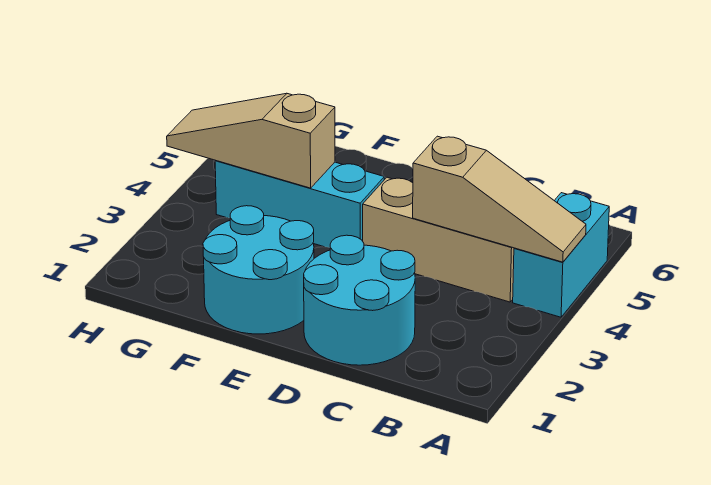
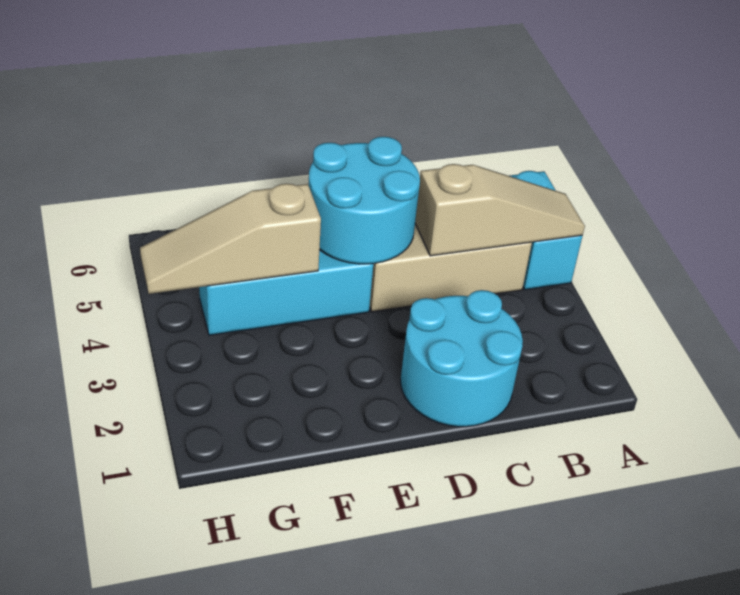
cyan 2x2 round brick [203,206,314,334] -> cyan 2x2 round brick moved to [308,137,420,264]

